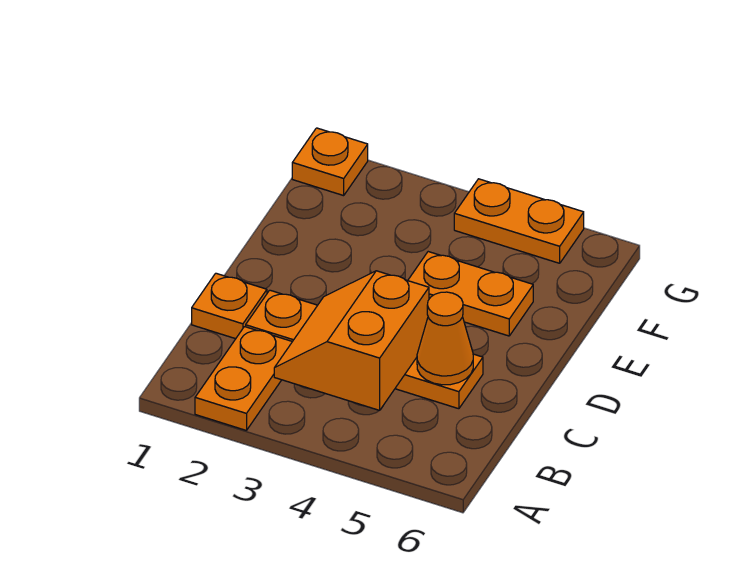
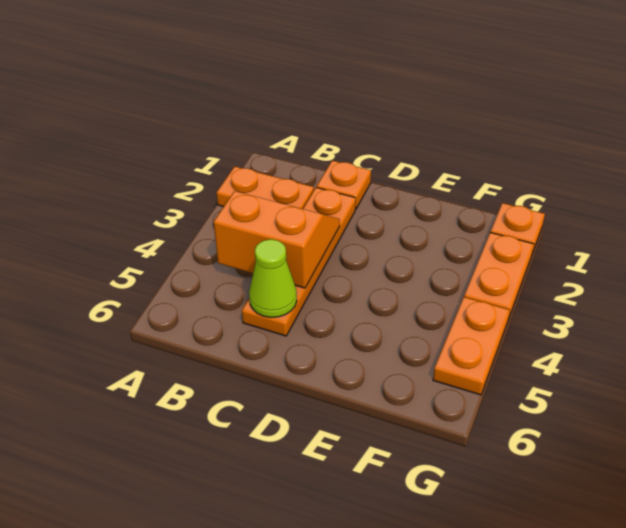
orange 1x1 cone [417,292,473,385] -> lime 1x1 cone [249,239,297,317]
orange 1x2 plate [408,252,533,336] -> orange 1x2 plate moved to [464,233,534,320]

